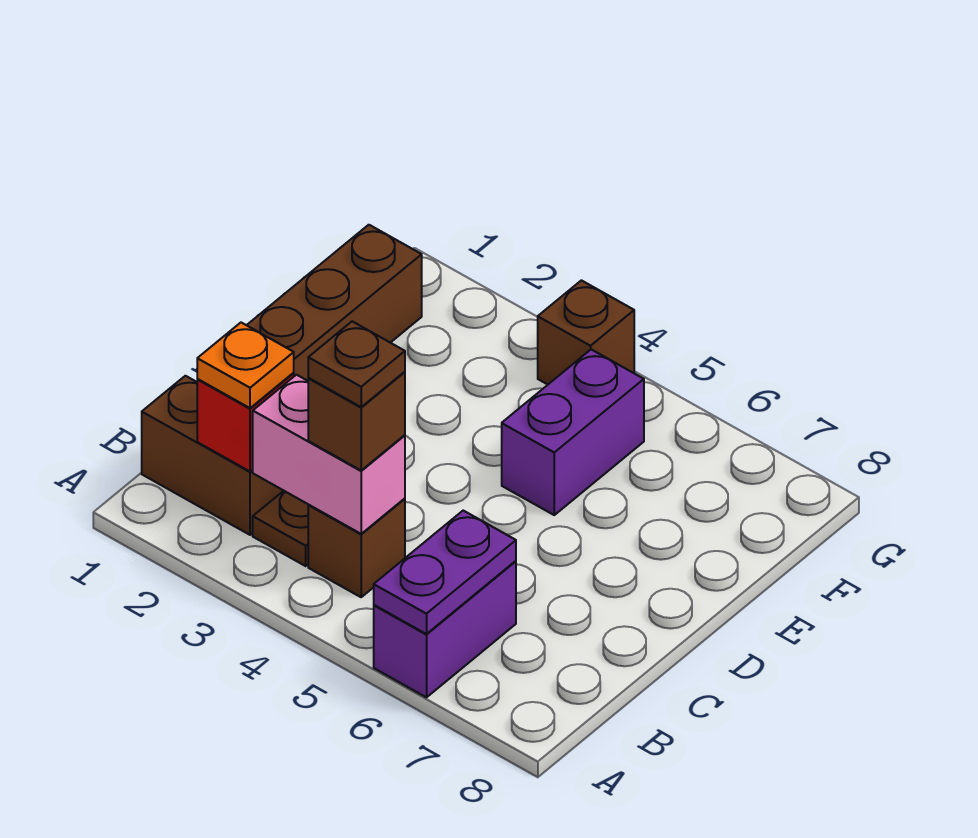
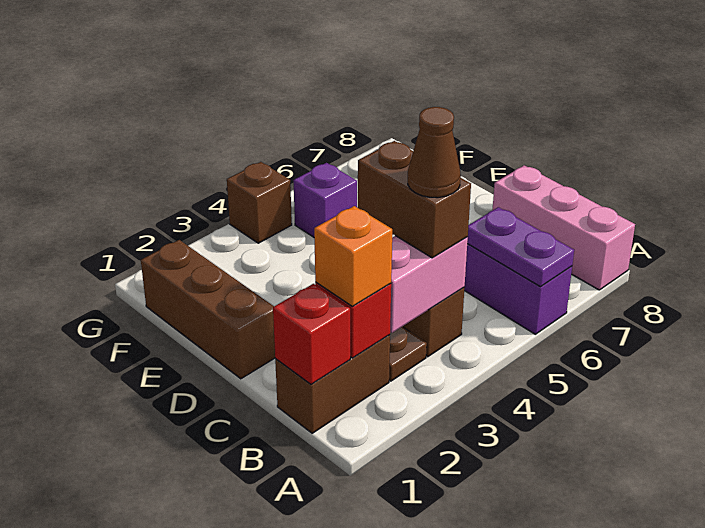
none -> pink 1x3 brick [493,165,635,290]
none -> red 1x1 brick [273,284,350,384]
orange 1x1 plate [197,323,294,408] -> orange 1x1 brick [314,206,392,306]
brown 1x1 brick [308,372,405,470] -> brown 1x2 brick [357,141,471,258]
brown 1x1 plate [308,321,405,407] -> brown 1x1 cone [408,107,461,198]
purple 1x2 brick [502,349,644,515] -> purple 1x1 brick [293,163,357,237]

